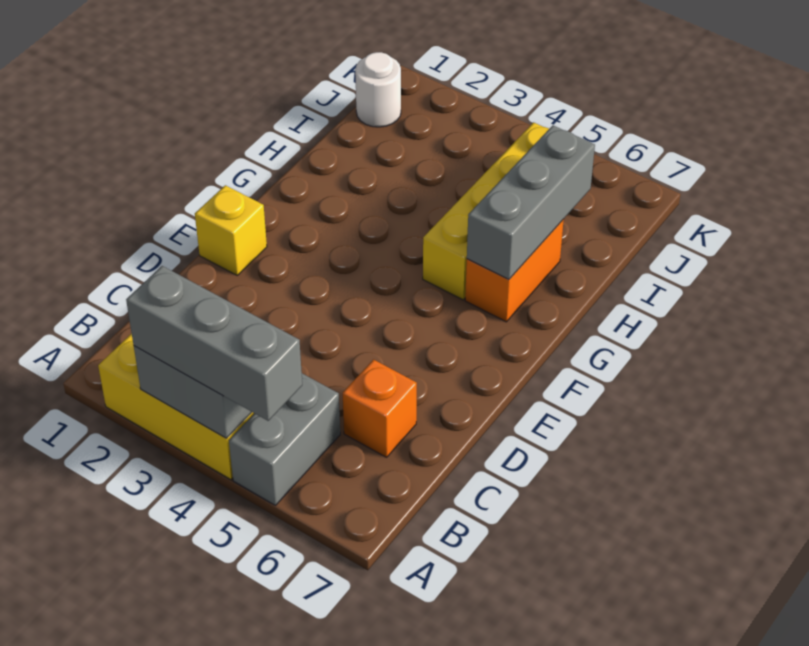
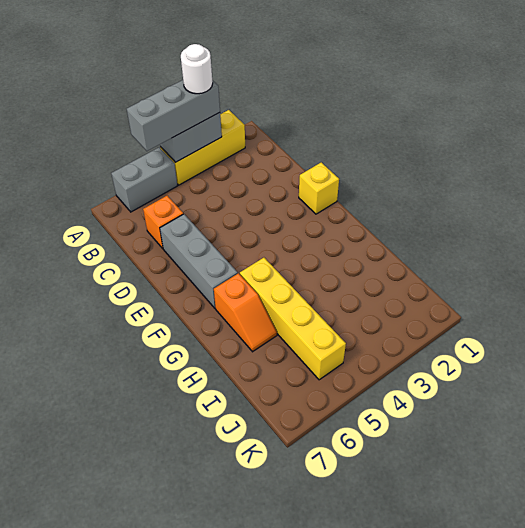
grey 1x2 brick [229,373,340,505] -> grey 1x2 brick turned to [111,147,178,212]
orange 1x2 brick [465,219,564,322] -> orange 1x2 slope [214,273,277,352]
grey 1x3 brick [467,126,595,280] -> grey 1x3 brick moved to [160,214,238,308]
white 1x1 round brick [355,52,401,127] -> white 1x1 round brick moved to [181,44,213,94]

